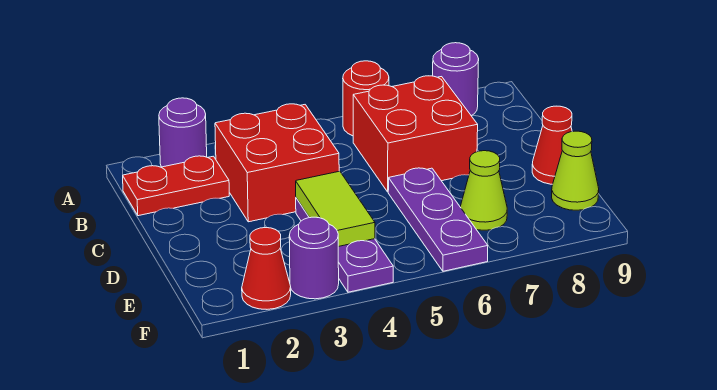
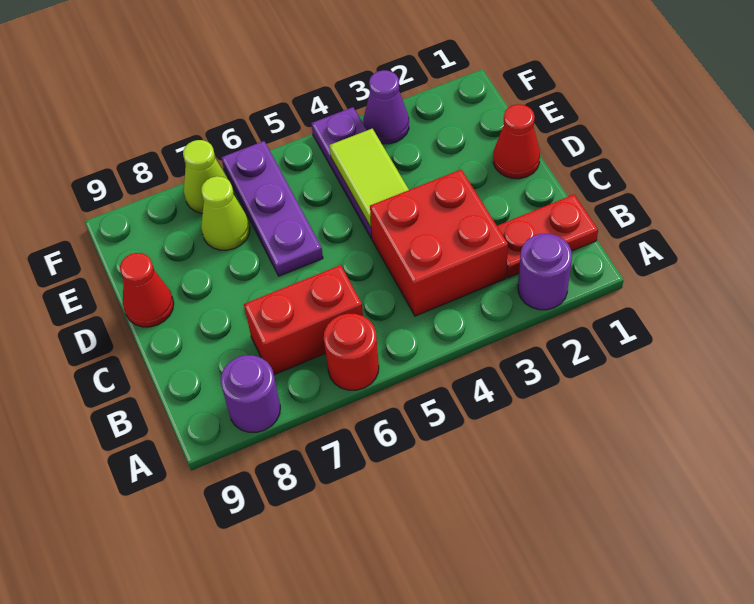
red 2x2 brick [353,76,478,192] -> red 1x2 brick [244,265,363,375]
lime 1x1 cone [552,131,599,210] -> lime 1x1 cone moved to [183,140,228,213]
red 1x1 cone [242,228,291,309] -> red 1x1 cone moved to [493,104,540,179]
purple 1x1 round brick [289,217,339,299] -> purple 1x1 cone [363,70,409,144]

